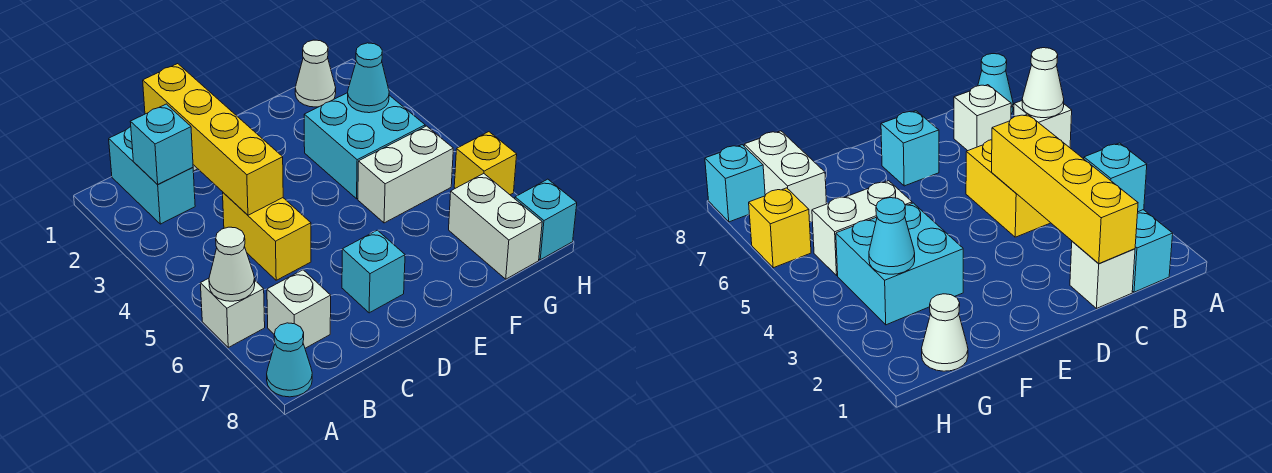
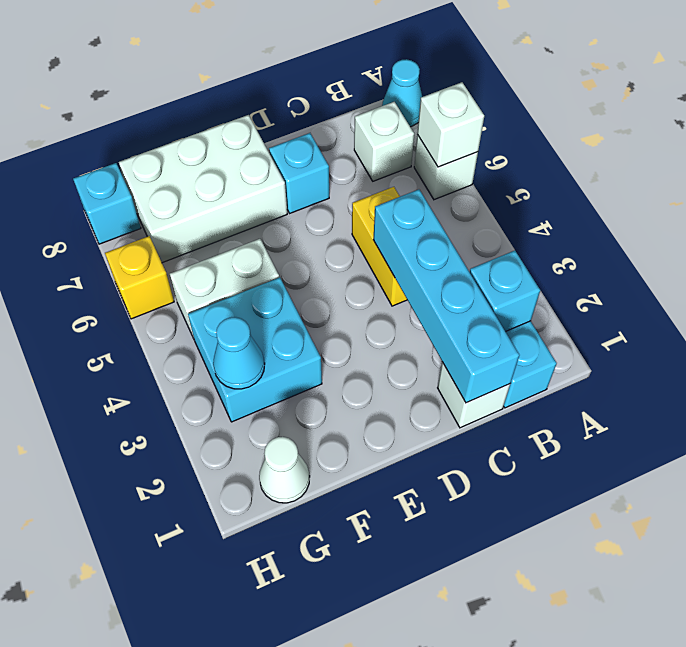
white 1x1 cone [209,227,255,301] -> white 1x1 brick [417,82,484,167]
yellow 1x4 brick [143,64,283,215] -> cyan 1x4 brick [373,190,519,403]
white 1x2 brick [449,173,542,279] -> white 2x3 brick [119,115,287,263]

